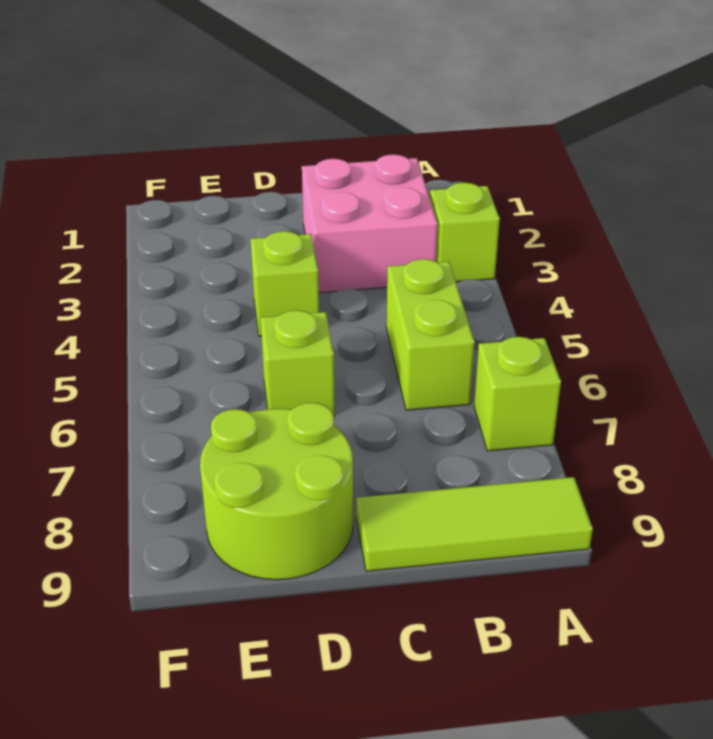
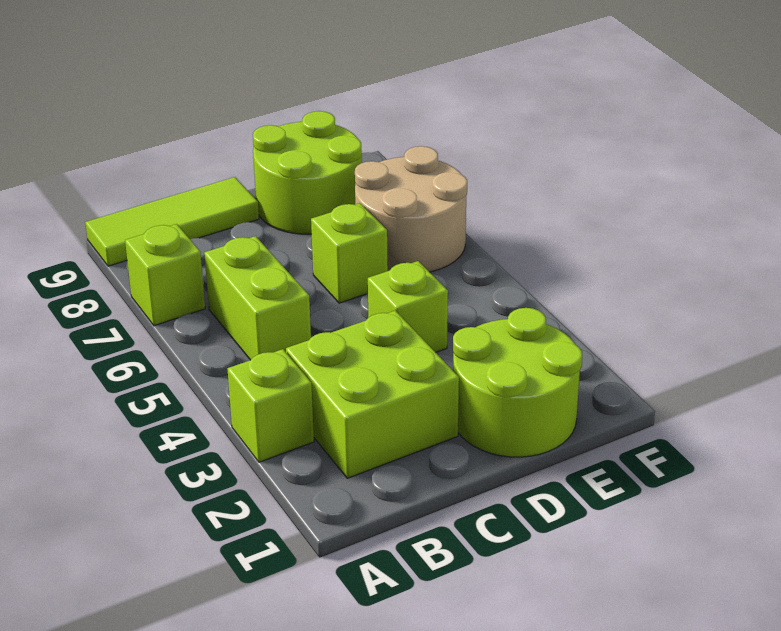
pink 2x2 brick [302,155,437,293] -> lime 2x2 brick [286,310,459,478]
none -> lime 2x2 round brick [453,308,582,457]
none -> tan 2x2 round brick [355,146,467,272]

